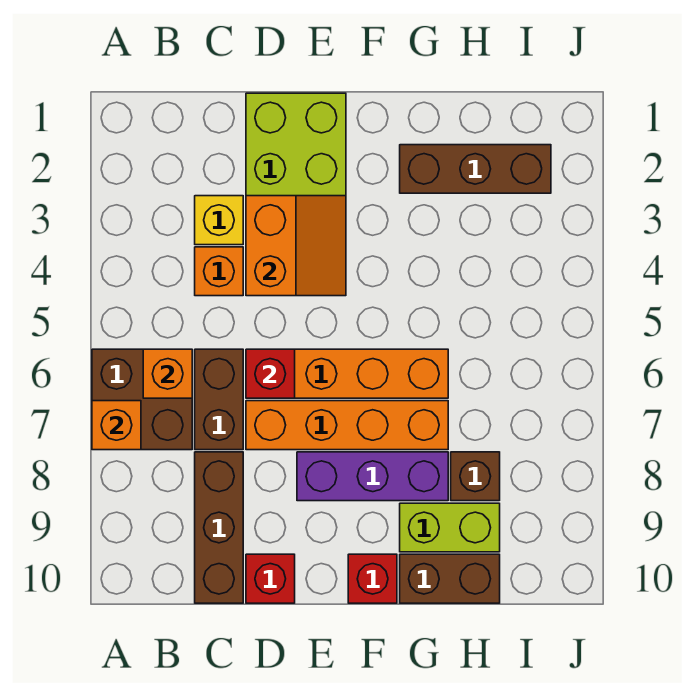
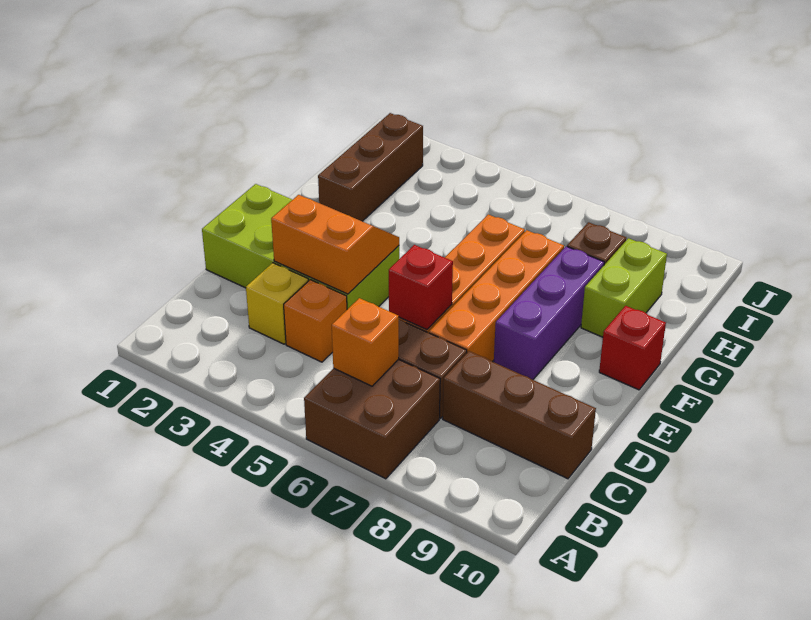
orange 1x1 brick [92,401,141,450] -> none
red 1x1 brick [246,554,295,603] -> none
brown 1x2 brick [400,554,500,603] -> none

